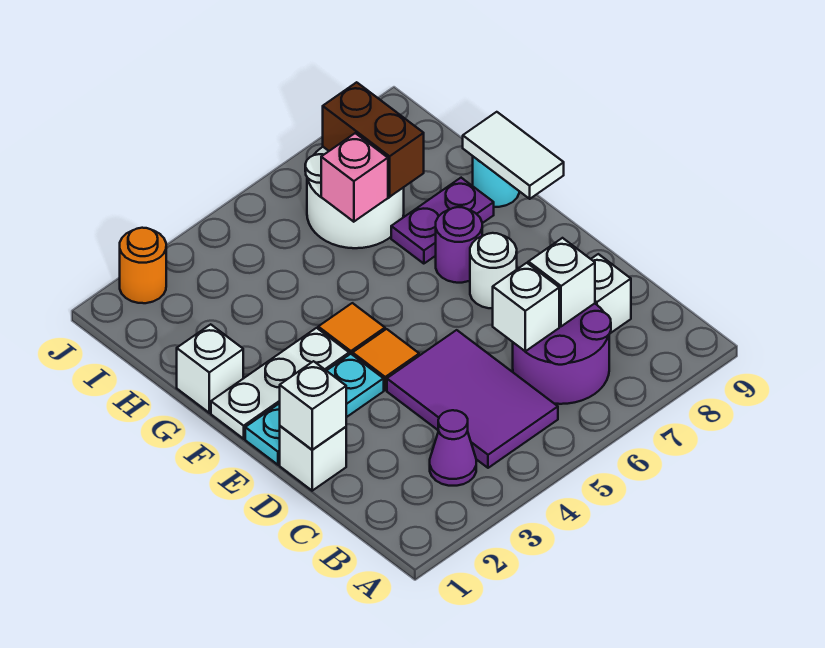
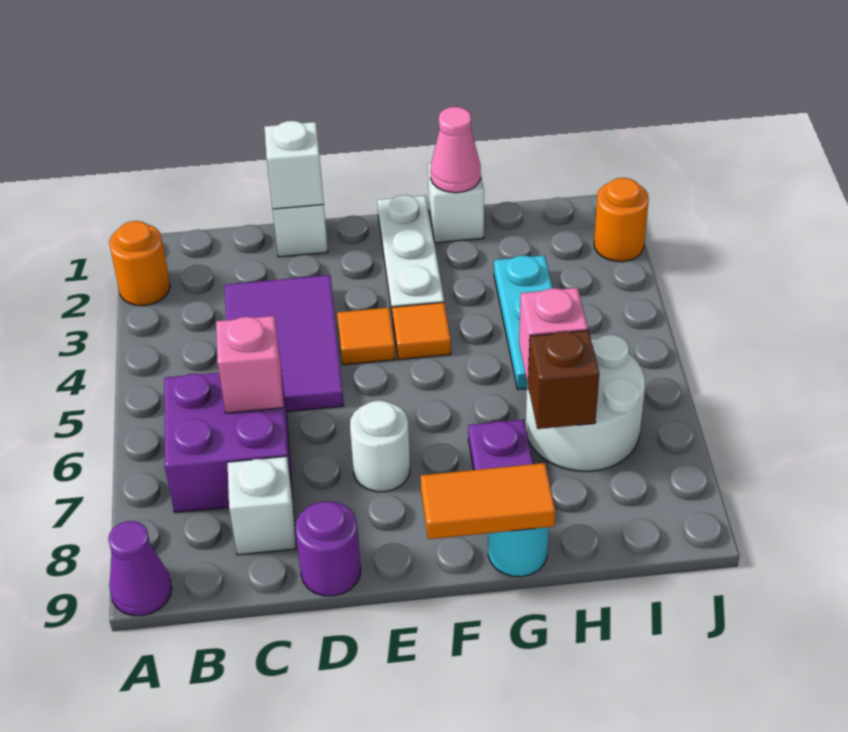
none -> orange 1x1 round brick [109,221,170,306]
purple 1x1 cone [430,410,476,486] -> purple 1x1 cone moved to [108,521,172,616]
purple 2x3 tile [387,330,558,468] -> purple 2x3 tile turned to [225,275,344,412]
purple 2x2 round brick [513,303,611,404] -> purple 2x2 brick [164,372,293,513]
white 1x1 brick [493,263,559,351] -> pink 1x1 brick [216,316,284,413]
white 1x1 brick [528,238,595,326] -> none
cyan 1x3 plate [245,354,384,465] -> cyan 1x3 plate moved to [494,255,553,390]
purple 1x1 round brick [436,207,482,283] -> purple 1x1 round brick moved to [295,501,361,596]
white 1x2 tile [463,112,564,199] -> orange 1x2 tile [421,463,555,539]
none -> pink 1x1 cone [430,107,481,193]
brown 1x2 brick [323,82,424,197] -> brown 1x1 brick [528,330,599,429]

